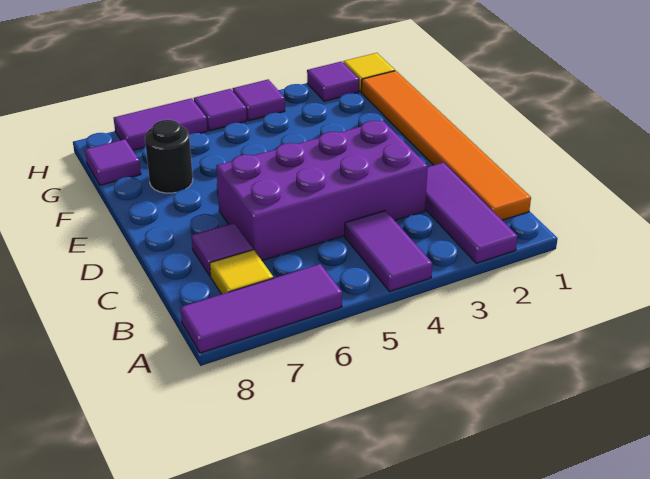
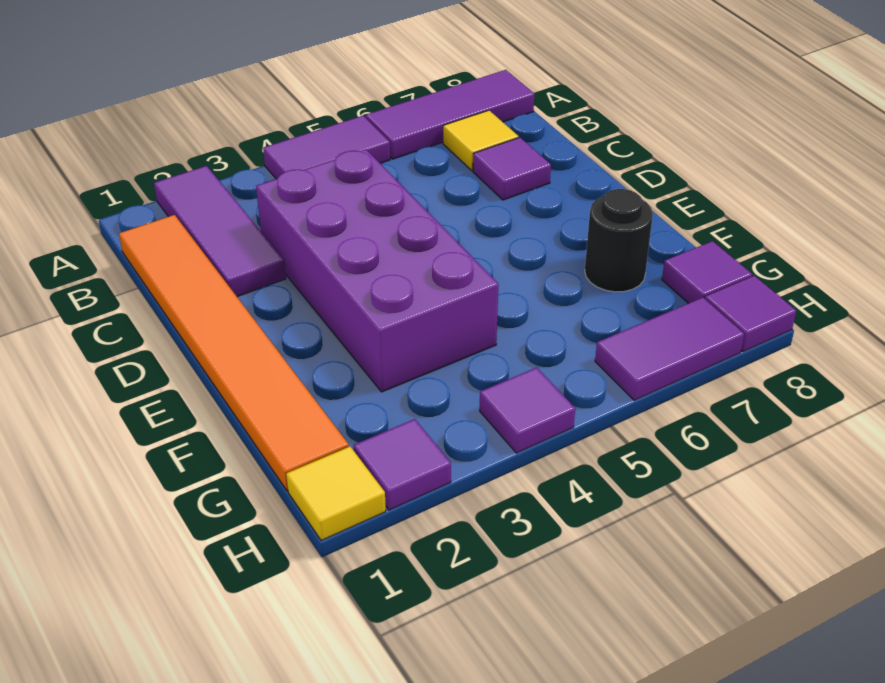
purple 1x2 tile [345,210,432,291] -> purple 1x2 tile turned to [263,116,390,179]
purple 2x4 brick [216,121,428,261] -> purple 2x4 brick turned to [256,149,498,392]
purple 1x1 tile [194,89,247,131] -> purple 1x1 tile moved to [705,276,796,352]

